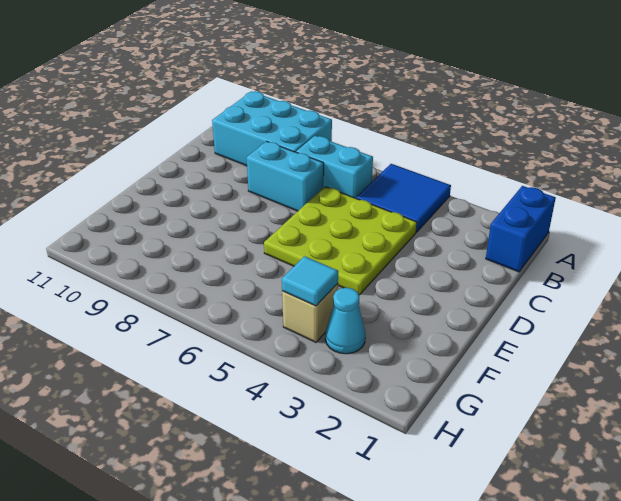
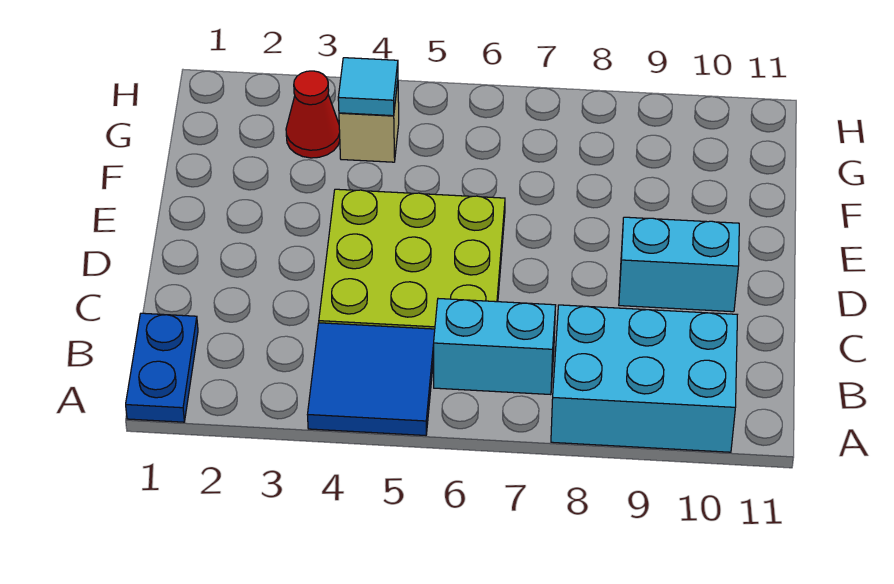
blue 1x2 brick [486,186,556,272] -> blue 1x2 plate [126,313,198,422]
cyan 1x2 brick [246,141,324,211] -> cyan 1x2 brick moved to [619,217,739,312]
cyan 1x1 cone [325,288,365,354] -> red 1x1 cone [286,71,340,158]

